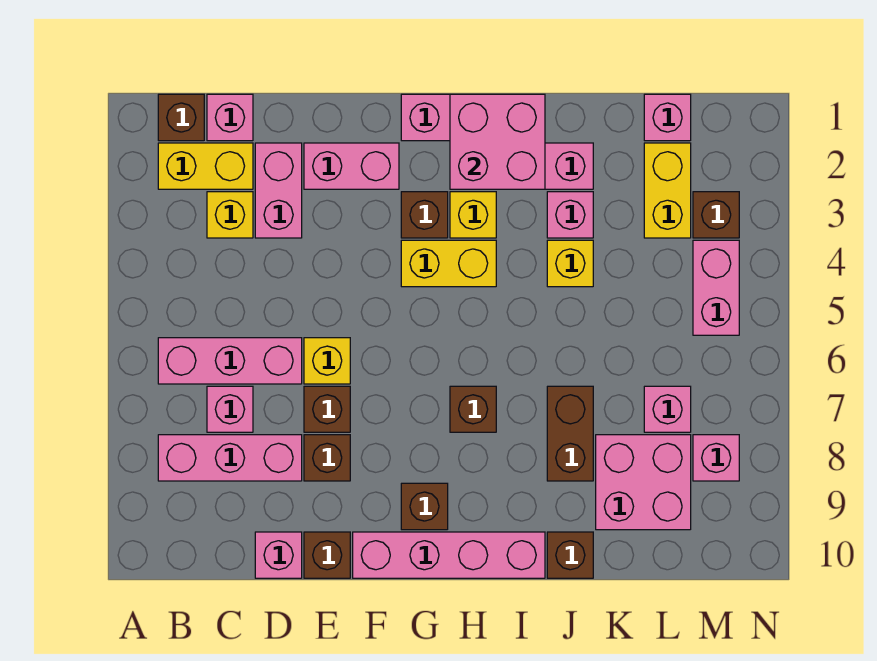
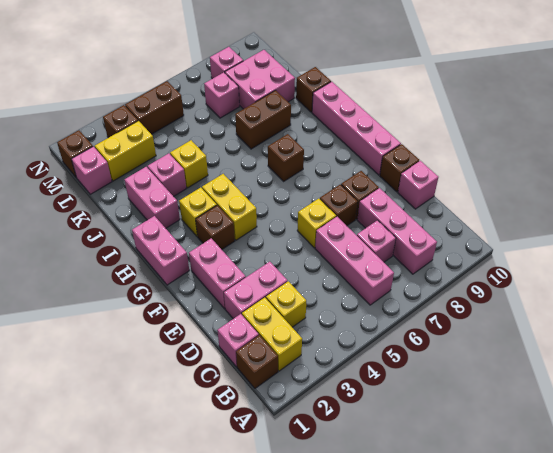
brown 1x1 brick [401,483,448,530] -> brown 1x1 brick moved to [57,130,93,178]
pink 2x2 brick [450,94,545,189] -> none
pink 1x2 brick [693,240,739,335] -> brown 1x2 brick [125,81,184,134]

